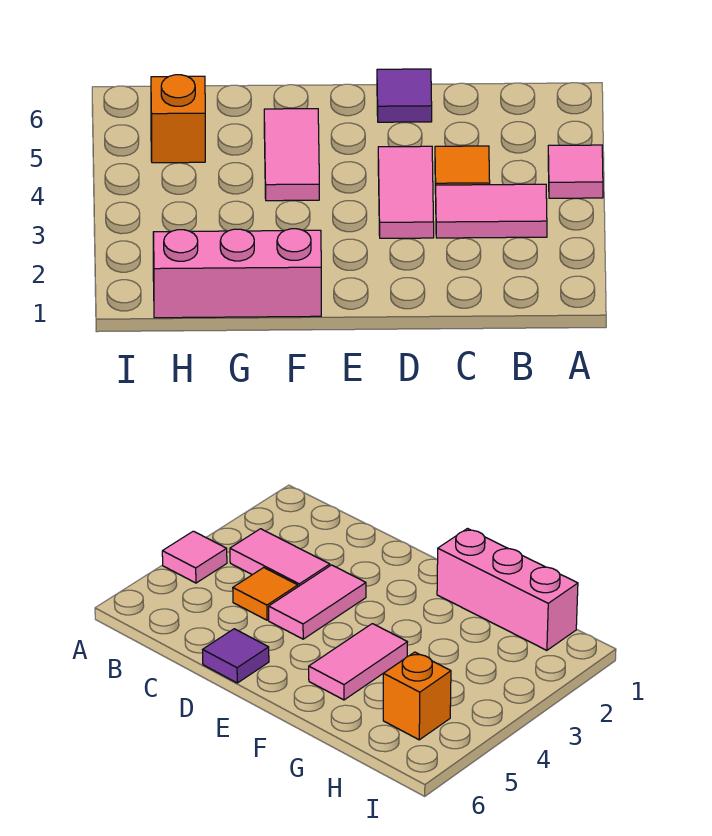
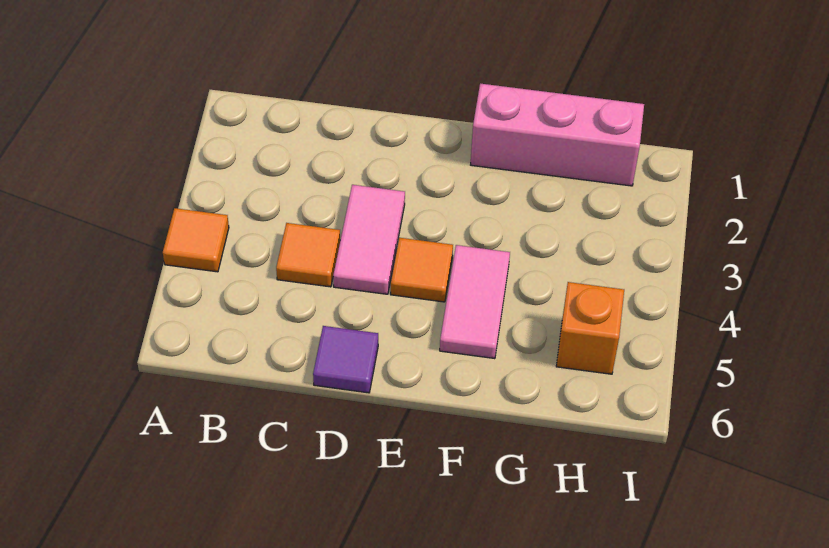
pink 1x1 tile [548,145,603,198] -> orange 1x1 tile [163,208,229,272]
pink 1x2 tile [436,184,547,238] -> none
none -> orange 1x1 tile [391,238,453,302]

